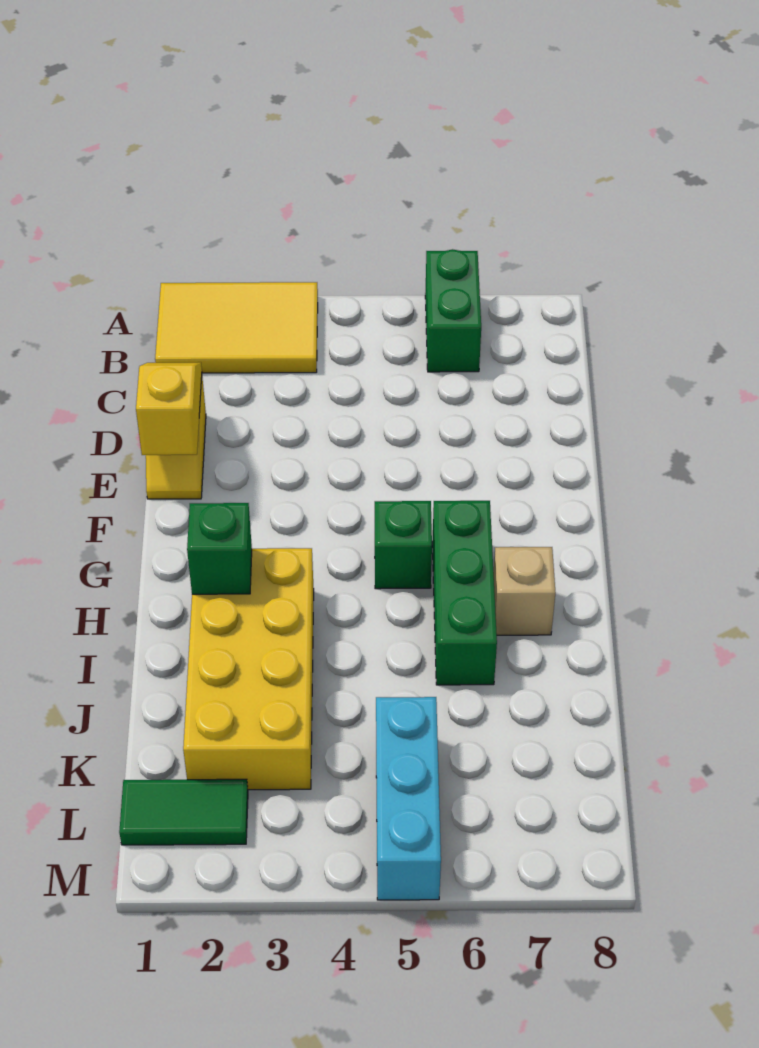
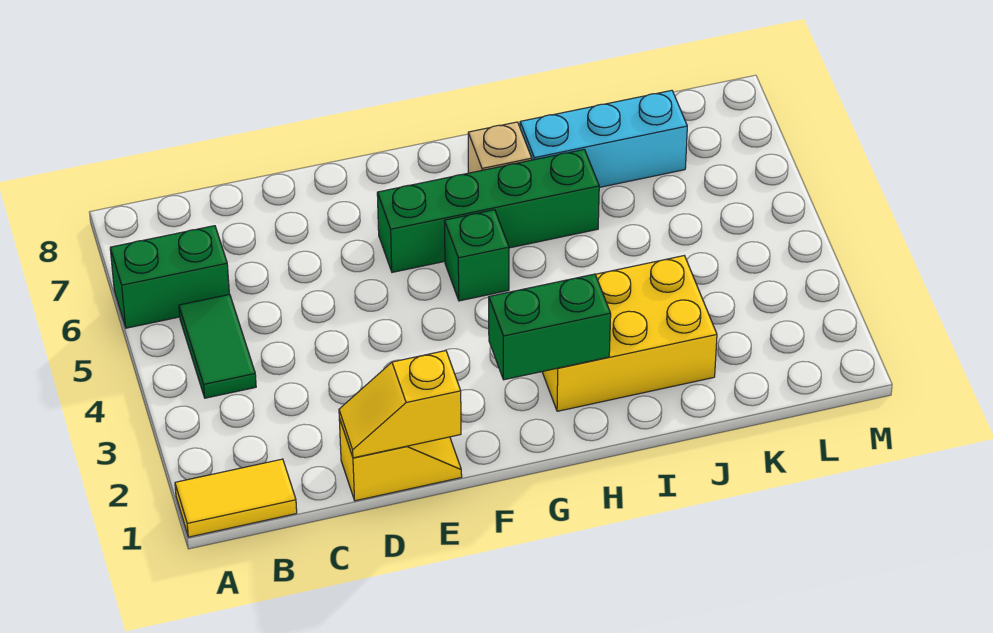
yellow 2x3 tile [155,282,318,373] -> yellow 1x2 tile [175,459,297,537]
green 1x3 brick [432,501,497,685] -> green 1x4 brick [377,149,599,272]
yellow 2x4 brick [183,548,314,790] -> yellow 2x3 brick [542,256,717,411]
green 1x1 brick [187,503,252,594] -> green 1x2 brick [489,274,611,380]
cyan 1x3 brick [376,697,441,900] -> cyan 1x3 brick moved to [520,90,687,187]
green 1x2 tile [119,779,248,845] -> green 1x2 tile moved to [179,294,256,398]

